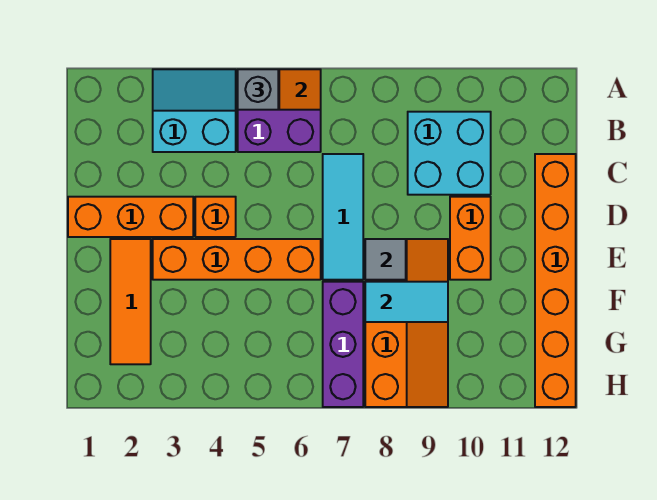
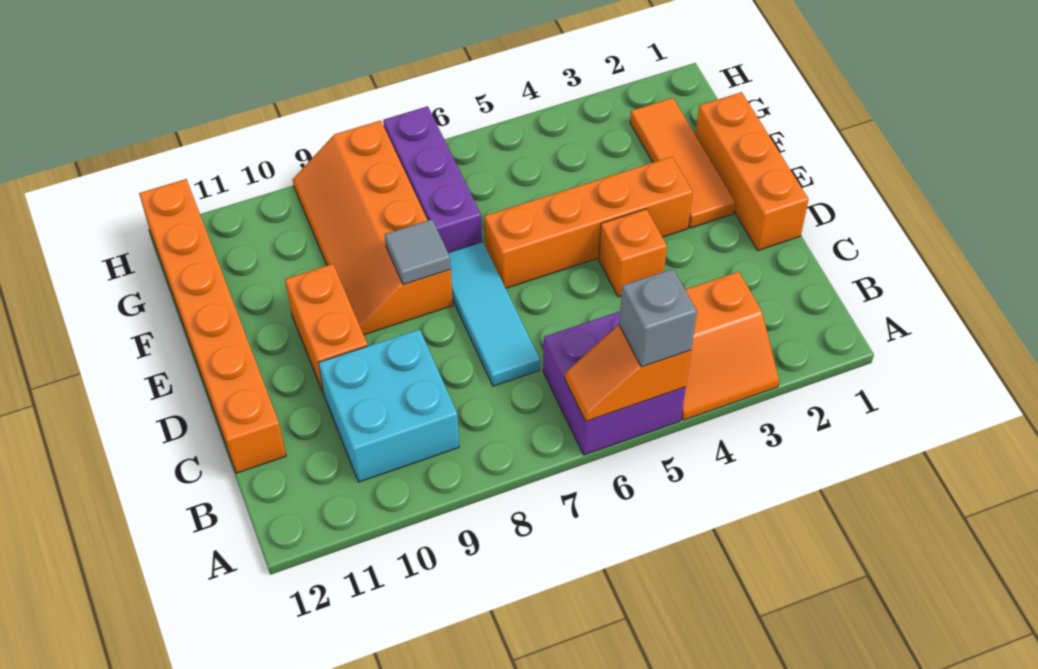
cyan 2x2 slope [153,69,236,152] -> orange 2x2 slope [681,272,779,420]
orange 1x3 brick [68,197,193,237] -> orange 1x3 brick turned to [695,92,809,250]
cyan 1x2 tile [365,282,448,322] -> none

